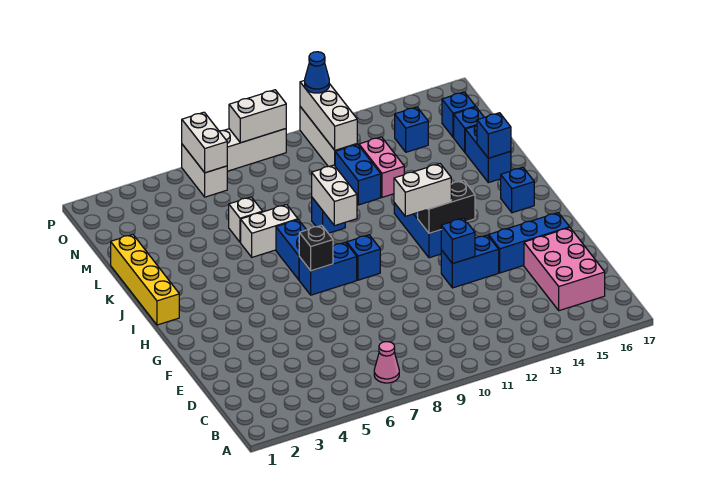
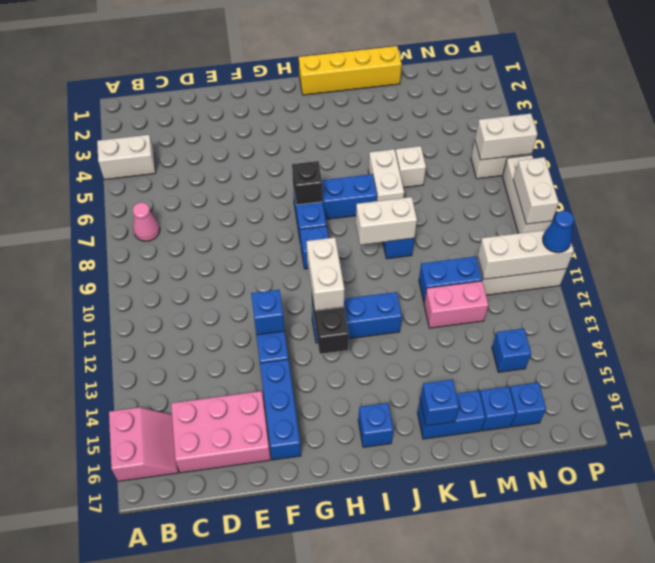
none -> white 1x2 brick [97,135,156,180]
none -> pink 2x2 slope [109,408,179,481]

